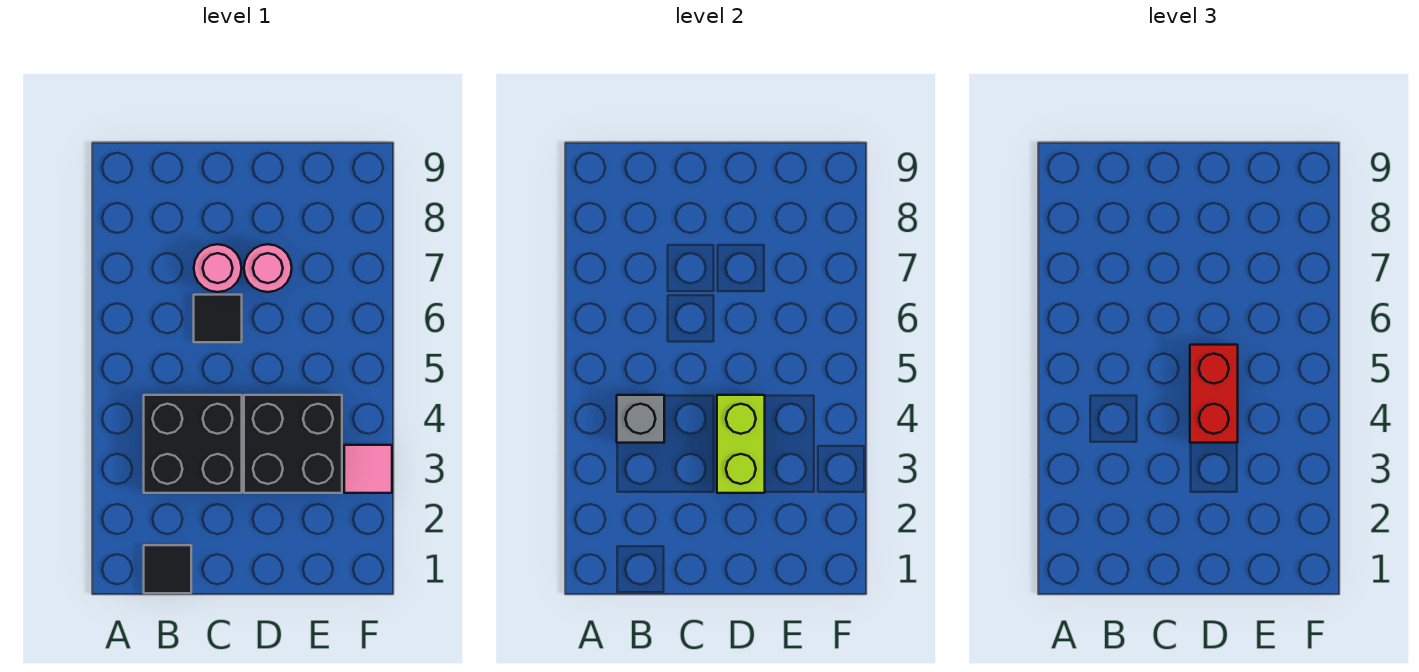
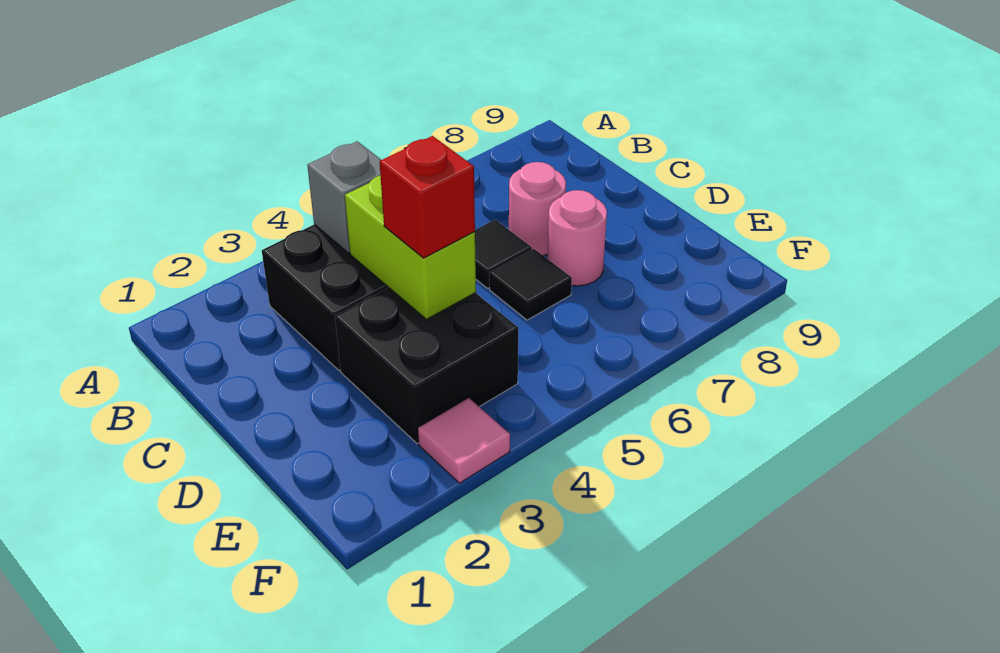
black 1x1 tile [144,545,191,593] -> black 1x1 tile moved to [489,249,572,320]
lime 1x2 brick [717,395,765,493] -> lime 1x2 brick turned to [345,175,476,319]
red 1x2 brick [1190,345,1238,443] -> red 1x1 brick [380,136,475,258]

